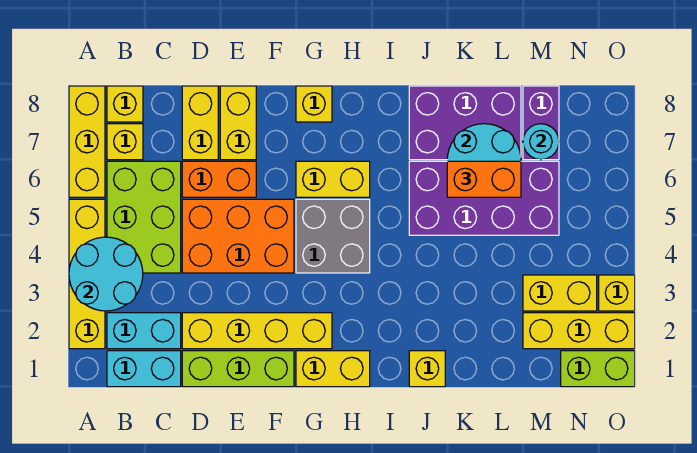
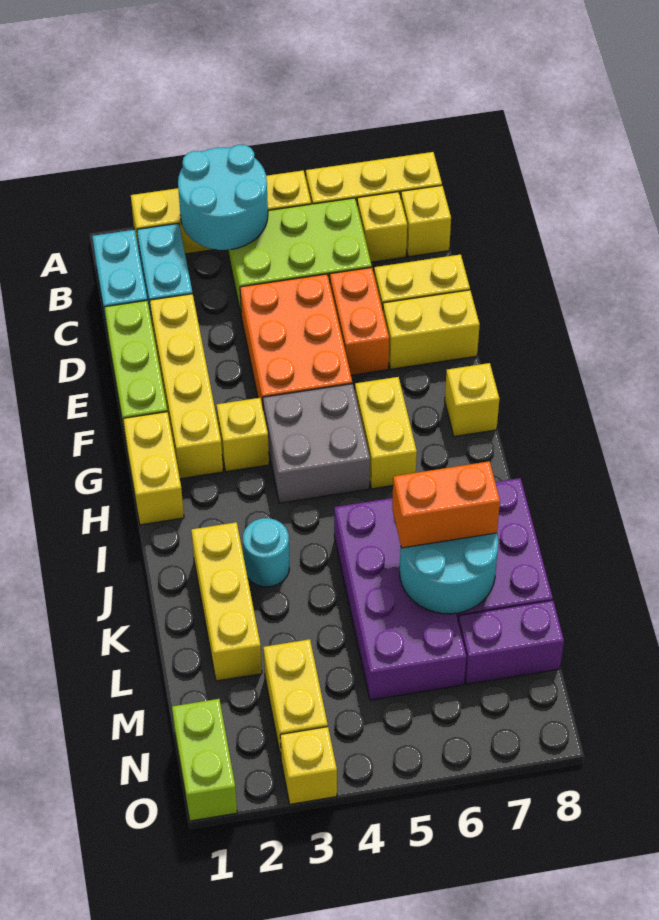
yellow 1x1 brick [409,351,445,387] -> yellow 1x1 brick moved to [216,398,269,472]
orange 1x2 brick [447,161,521,197] -> orange 1x2 brick turned to [392,461,500,548]
yellow 1x3 brick [523,313,635,349] -> yellow 1x3 brick moved to [191,522,262,681]
cyan 1x1 round brick [523,124,559,160] -> cyan 1x1 round brick moved to [243,518,289,587]

